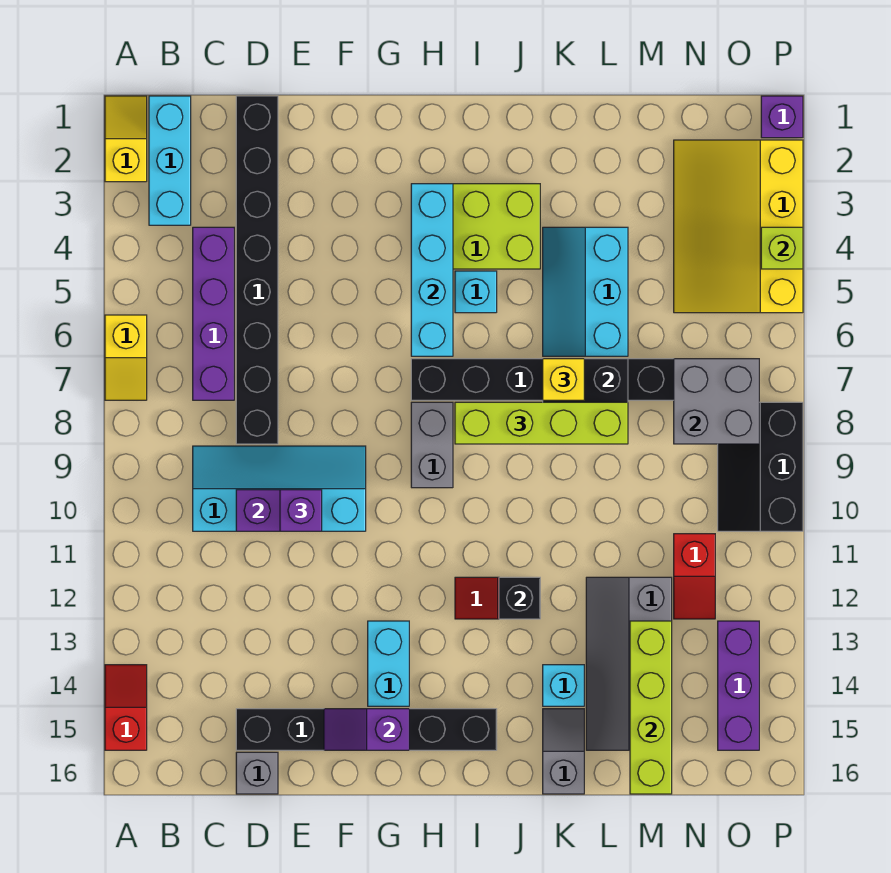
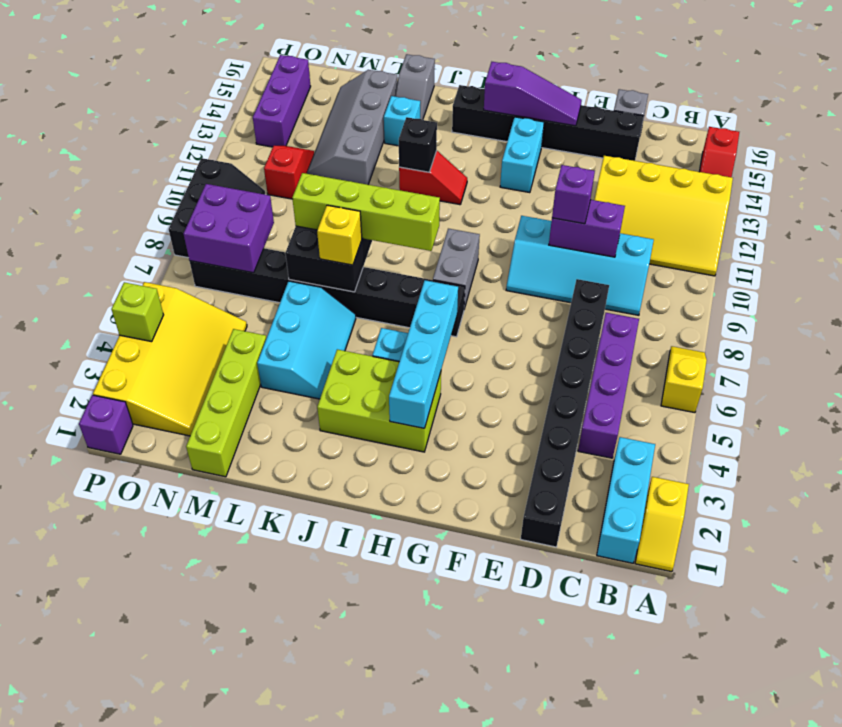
none -> yellow 3x4 slope [595,156,733,276]
purple 1x2 slope [324,709,409,750] -> purple 1x3 slope [484,62,582,126]
grey 2x4 slope [586,577,672,750] -> grey 2x4 slope turned to [307,70,398,185]
lime 1x4 brick [630,621,672,794] -> lime 1x4 brick moved to [186,329,266,477]
grey 2x2 brick [674,359,759,444] -> purple 2x2 brick [184,184,274,273]

